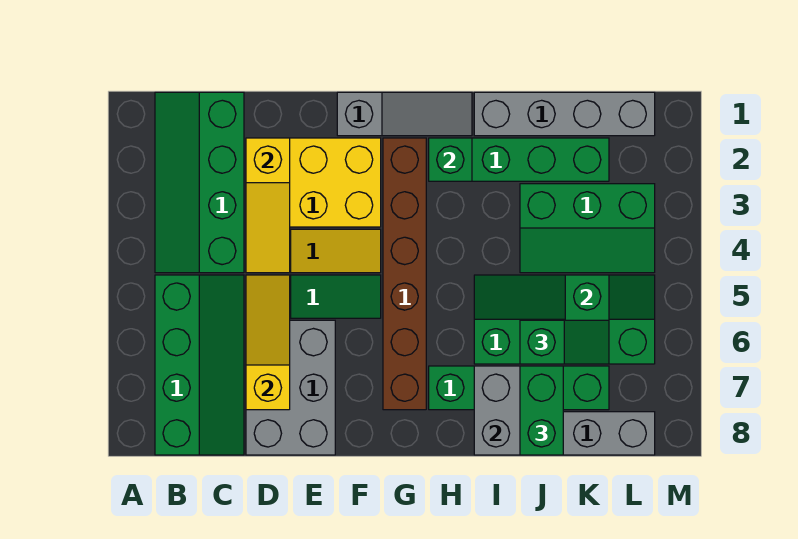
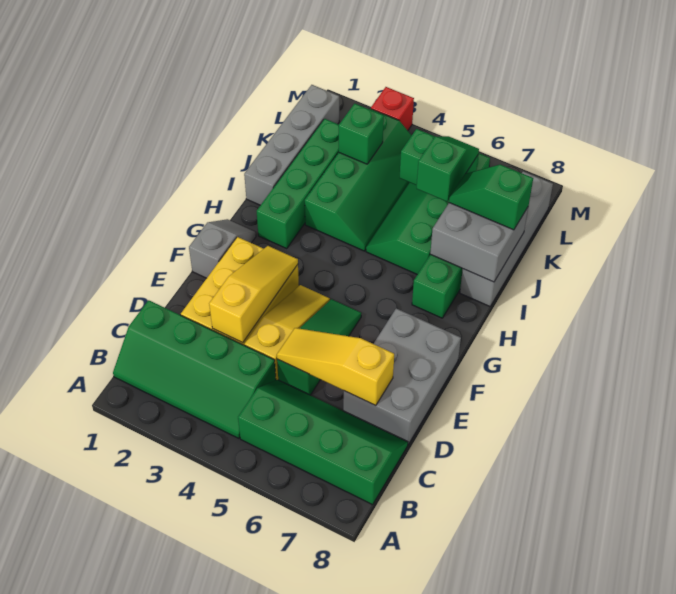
yellow 1x3 slope [246,138,290,273] -> yellow 1x3 slope turned to [209,246,298,343]
grey 2x3 brick [246,320,335,455] -> grey 2x3 brick turned to [343,308,461,444]
grey 1x3 slope [337,92,472,136] -> grey 1x2 slope [189,219,256,278]
brown 1x6 brick [383,138,426,410] -> none
green 1x1 brick [429,138,472,181] -> green 1x1 brick moved to [339,103,384,164]
green 2x3 slope [520,184,655,273] -> green 2x4 slope [305,109,412,251]
green 1x2 brick [520,366,563,455] -> green 1x2 slope [449,165,533,230]
none -> red 1x1 brick [371,87,414,130]

